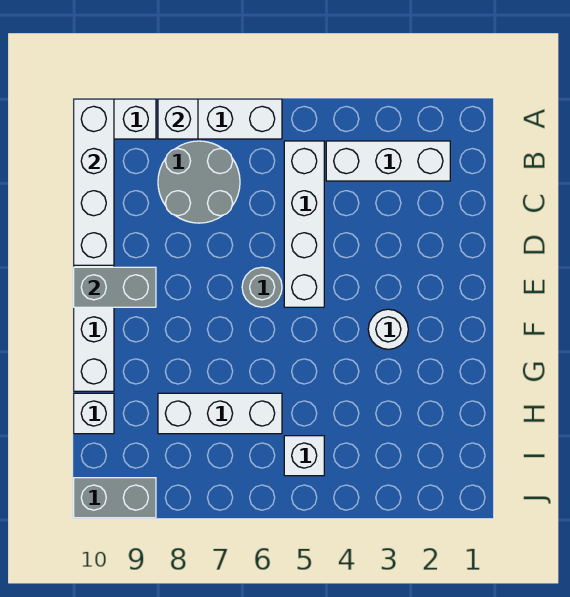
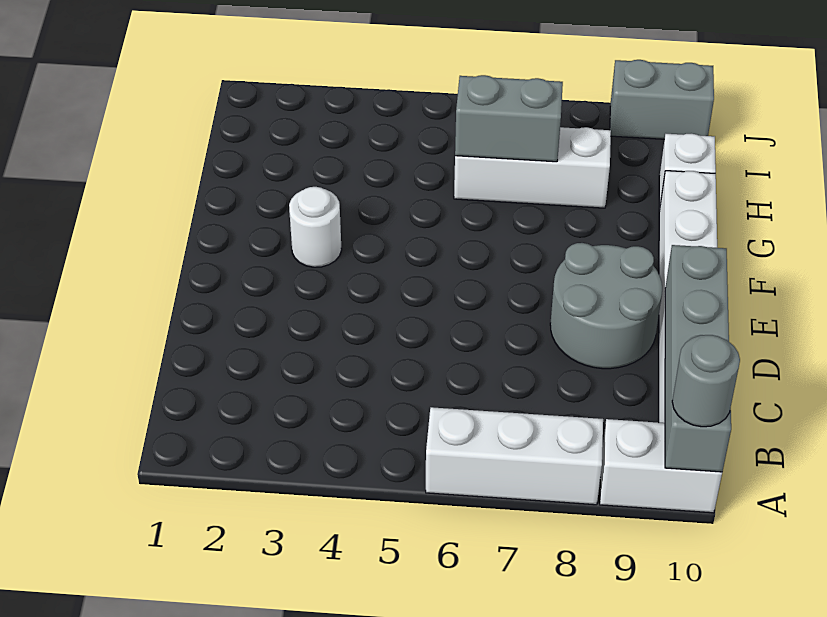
white 1x1 brick [158,99,198,139] -> none
white 1x4 brick [74,99,114,265] -> grey 1x4 brick [665,245,731,472]
white 1x3 brick [326,141,450,181] -> none
white 1x4 brick [284,141,324,307] -> none
grey 2x2 round brick [158,141,240,223] -> grey 2x2 round brick moved to [550,243,662,369]
grey 1x1 round brick [242,267,282,307] -> grey 1x1 round brick moved to [672,335,740,427]
grey 1x2 brick [74,267,156,307] -> grey 1x2 brick moved to [455,75,563,162]
white 1x1 brick [284,436,324,476] -> none

